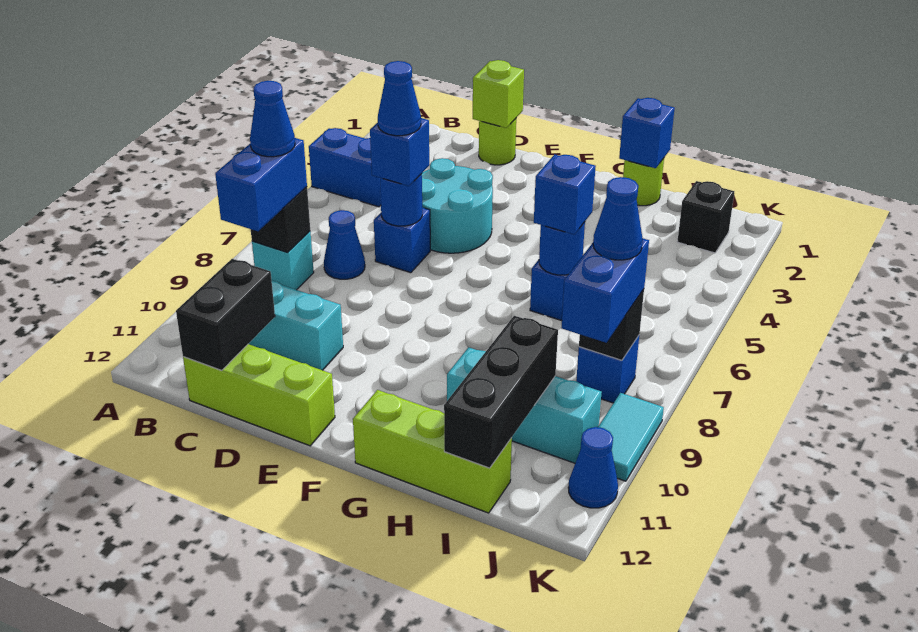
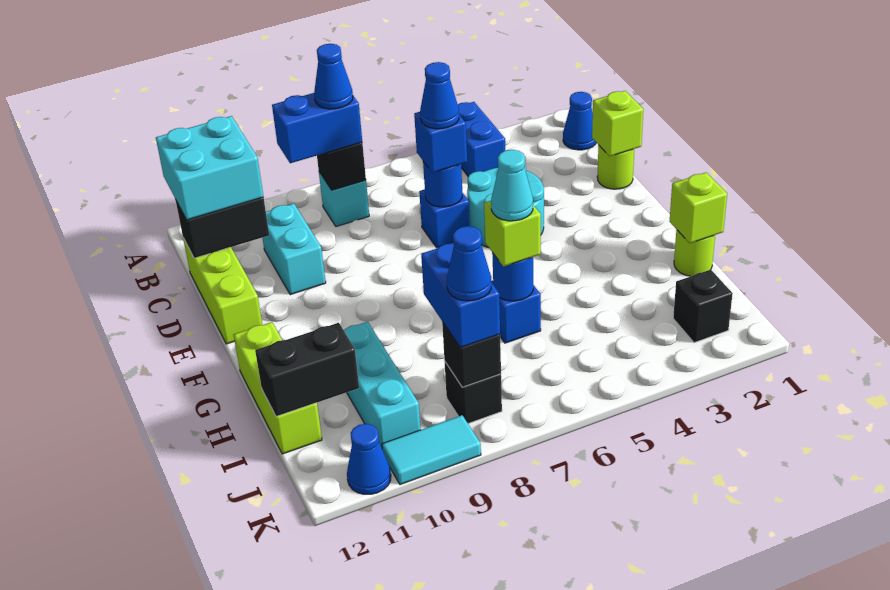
none -> cyan 2x2 brick [156,116,263,220]
blue 1x1 cone [324,210,365,279] -> blue 1x1 cone moved to [563,92,596,150]
blue 1x1 brick [619,98,675,168] -> lime 1x1 brick [670,173,727,243]
blue 1x1 brick [534,154,596,234] -> lime 1x1 brick [484,201,541,266]
none -> cyan 1x1 cone [491,150,533,221]
black 1x3 brick [444,316,558,468] -> black 1x2 brick [255,323,359,416]
blue 1x1 brick [576,336,639,403] -> black 1x1 brick [445,362,502,423]
blue 1x2 brick [561,239,649,343] -> blue 1x2 brick turned to [421,243,500,348]

